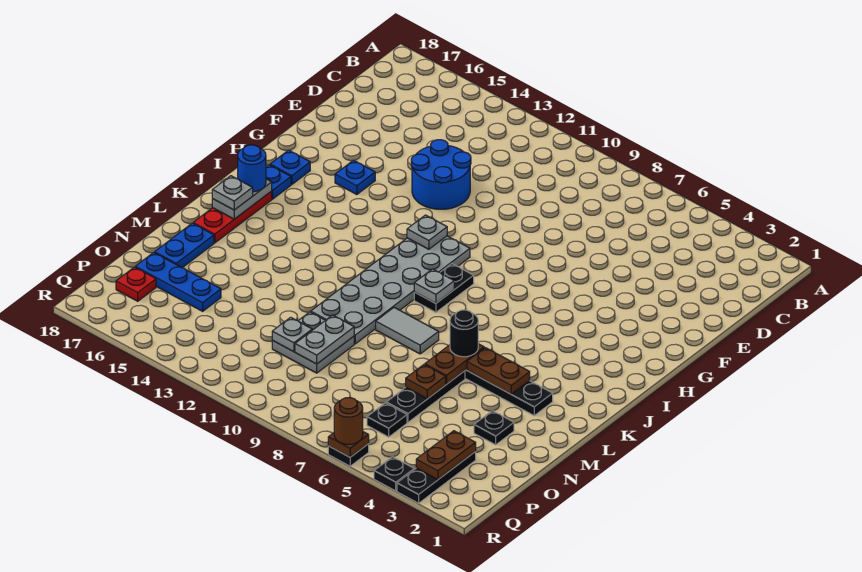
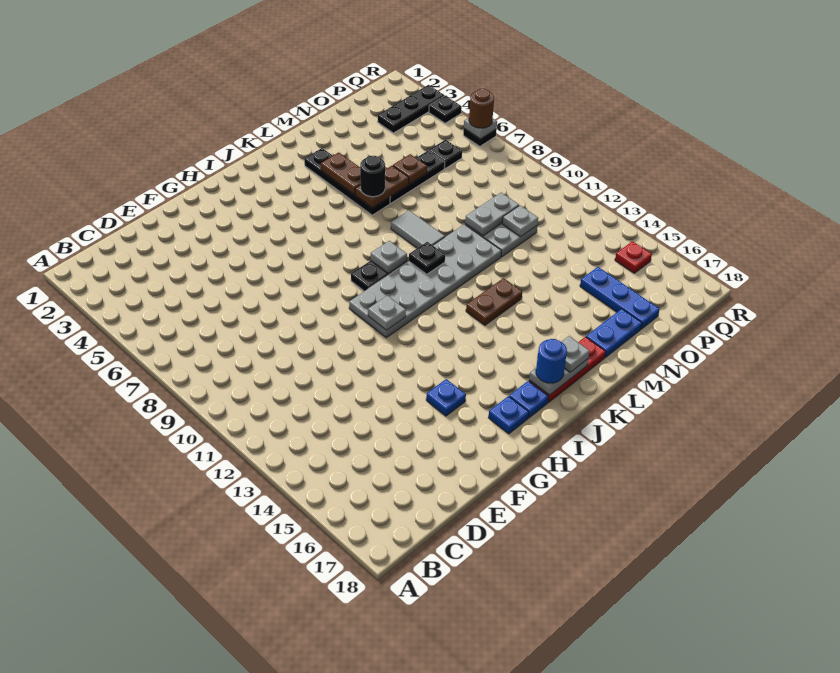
blue 2x2 round brick [411,140,471,209] -> none
black 1x1 plate [474,411,514,445] -> black 1x1 plate moved to [409,242,445,274]
brown 1x2 plate [416,431,476,480] -> brown 1x2 plate moved to [466,278,522,325]
red 1x1 plate [116,267,156,301] -> red 1x1 plate moved to [615,241,652,273]
brown 1x1 plate [328,432,369,457] -> grey 1x1 plate [464,118,497,139]

